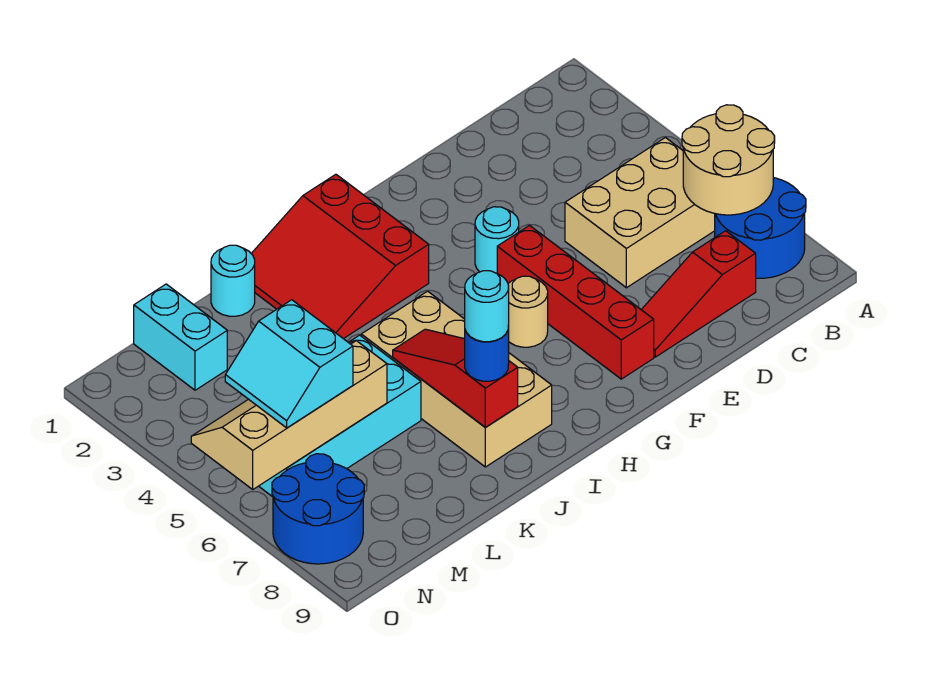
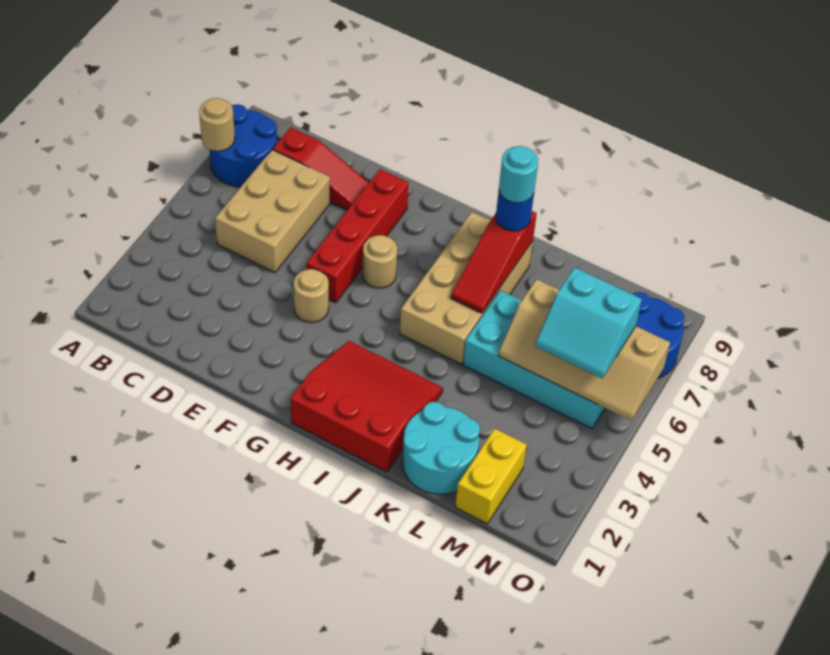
tan 2x2 round brick [682,105,775,215] -> tan 1x1 round brick [199,98,235,151]
tan 2x3 brick [565,138,715,288] -> tan 2x3 brick turned to [215,150,330,273]
cyan 1x1 round brick [475,207,519,273] -> tan 1x1 round brick [294,269,329,322]
red 3x3 slope [251,174,429,339] -> red 3x3 slope turned to [290,341,443,472]
cyan 1x1 round brick [211,245,255,316] -> cyan 2x2 round brick [402,402,480,494]
cyan 1x2 brick [134,284,227,390] -> yellow 1x2 brick [455,428,527,524]
cyan 2x2 slope [225,300,353,428] -> cyan 2x2 slope turned to [536,267,642,378]

